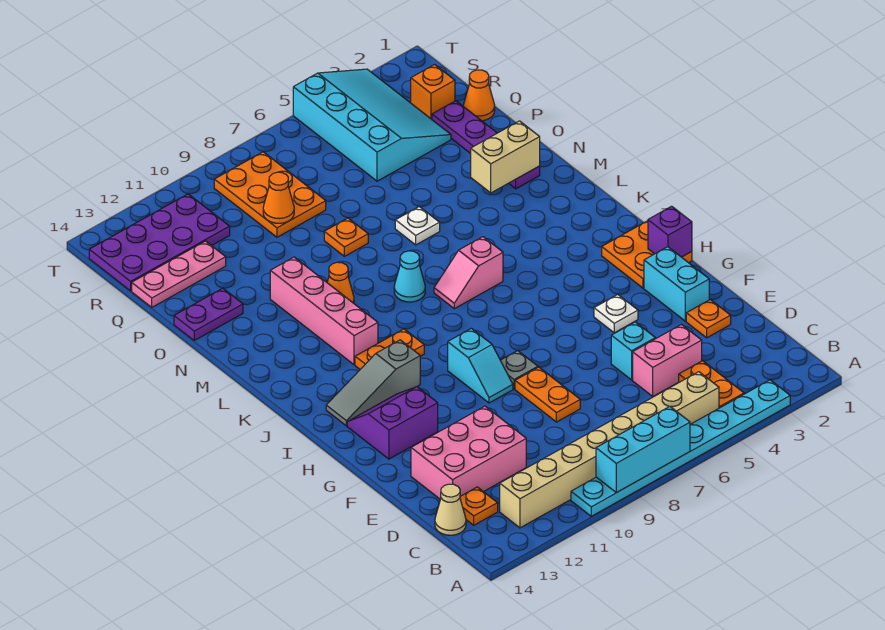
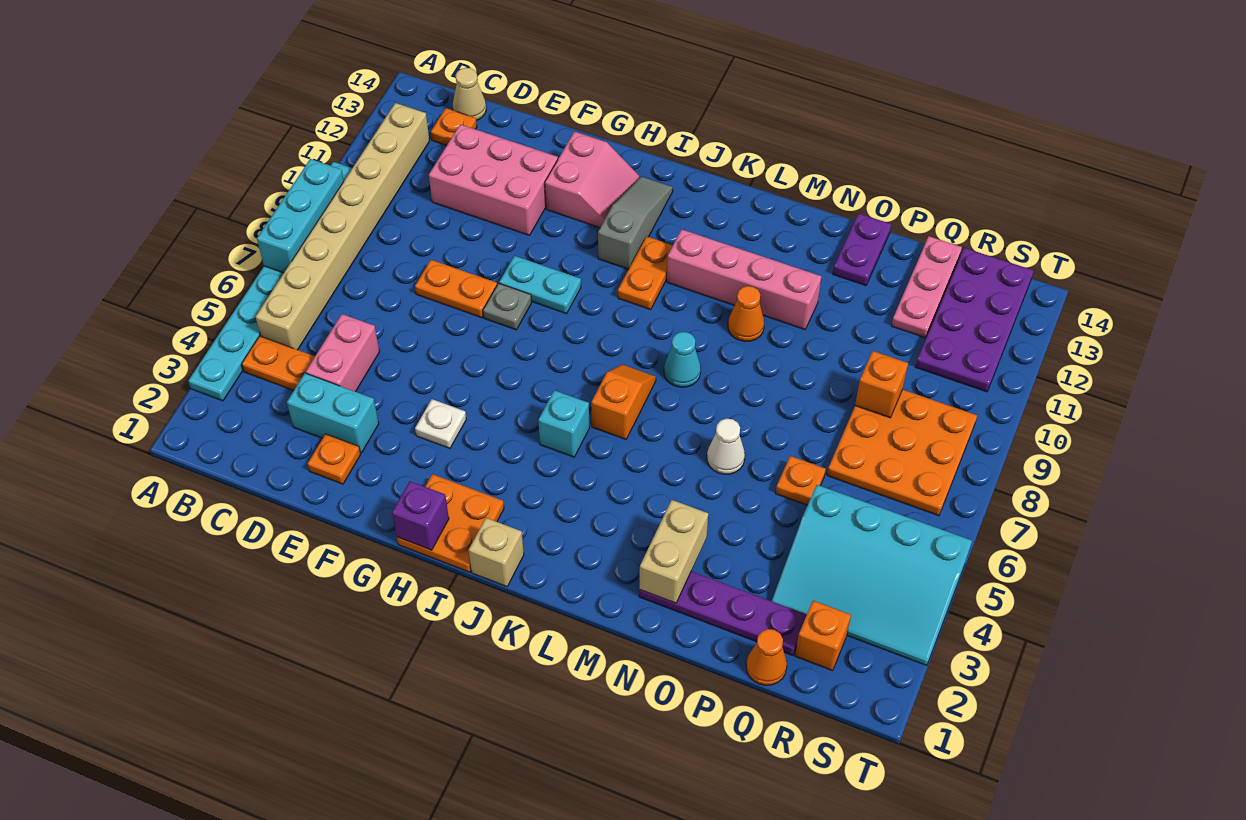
pink 2x3 brick [411,406,526,499] -> pink 2x3 brick turned to [429,124,558,235]
cyan 1x1 brick [611,322,655,380] -> cyan 1x1 brick moved to [538,390,590,457]
cyan 1x2 brick [644,247,709,321] -> cyan 1x2 brick moved to [287,373,379,453]
cyan 1x2 slope [448,328,513,403] -> cyan 1x2 plate [499,256,581,314]
purple 2x2 slope [347,387,438,459] -> pink 2x2 slope [545,132,639,228]
none -> tan 1x1 brick [469,518,524,587]
pink 1x2 slope [434,237,503,309] -> orange 1x2 slope [591,364,656,439]
white 1x1 plate [395,207,440,245] -> white 1x1 cone [707,419,745,474]
orange 1x1 plate [324,218,368,256] -> orange 1x1 plate moved to [776,456,826,505]
orange 2x3 plate [214,152,326,237] -> orange 3x3 plate [827,390,977,516]
orange 1x1 cone [263,172,294,223] -> orange 1x1 brick [855,351,908,418]

